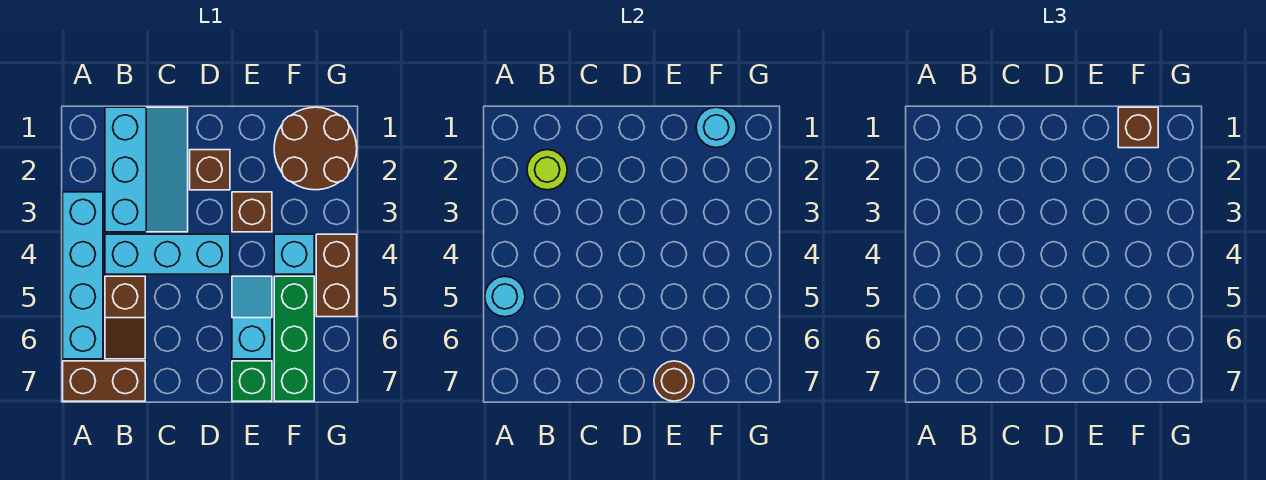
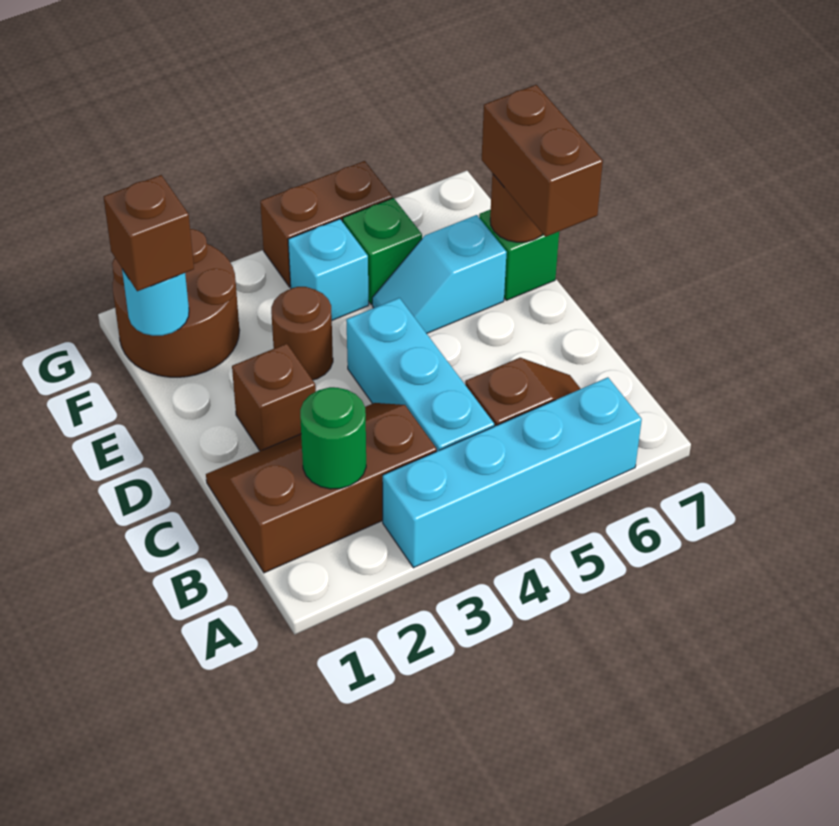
cyan 1x1 round brick [485,277,525,317] -> none
brown 1x2 brick [63,361,145,401] -> brown 1x2 brick moved to [482,85,603,237]
cyan 2x3 slope [105,107,188,232] -> brown 2x3 slope [206,403,437,573]
lime 1x1 round brick [527,150,567,190] -> green 1x1 round brick [300,387,366,489]
brown 1x1 brick [232,192,272,232] -> brown 1x1 round brick [271,287,333,380]
green 1x3 brick [274,276,314,401] -> green 1x1 brick [343,198,422,304]

